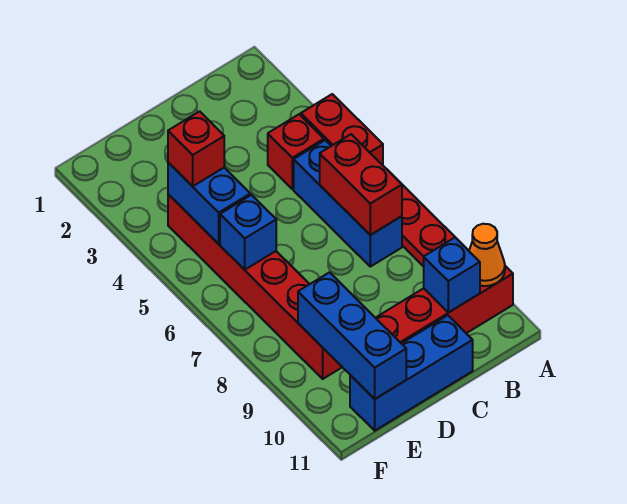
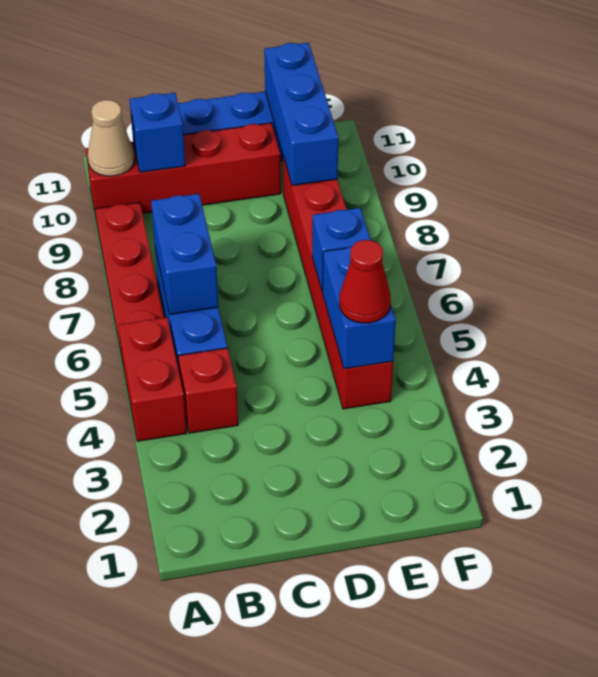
orange 1x1 cone [469,224,505,286] -> tan 1x1 cone [88,100,134,176]
red 1x2 brick [320,134,402,235] -> blue 1x2 brick [151,194,218,314]
red 1x1 brick [168,111,224,186] -> red 1x1 cone [339,240,391,323]

